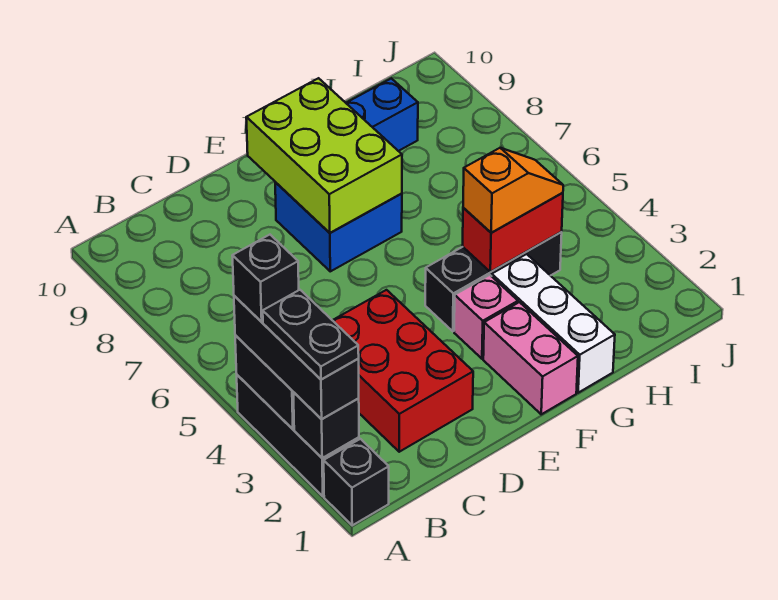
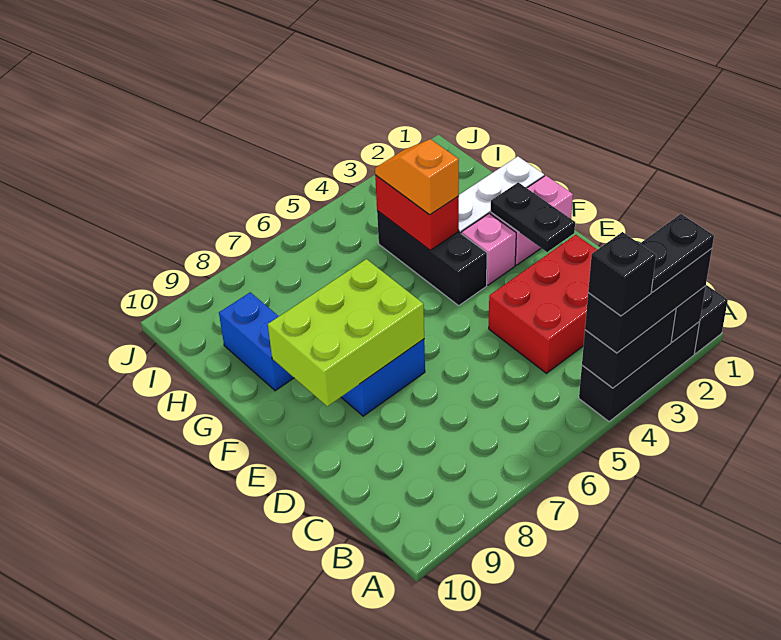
none -> black 1x2 plate [491,182,575,252]

